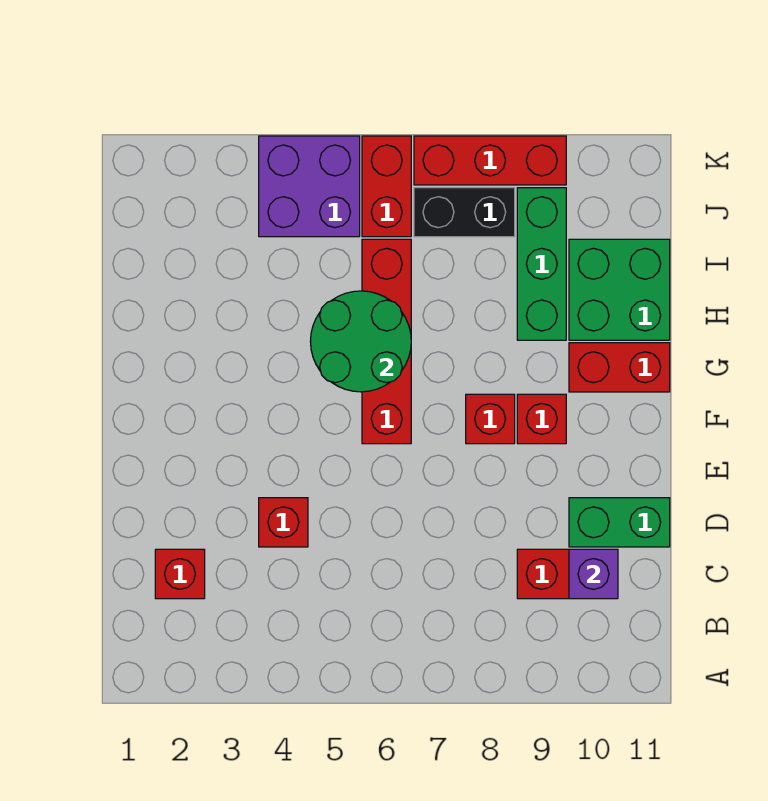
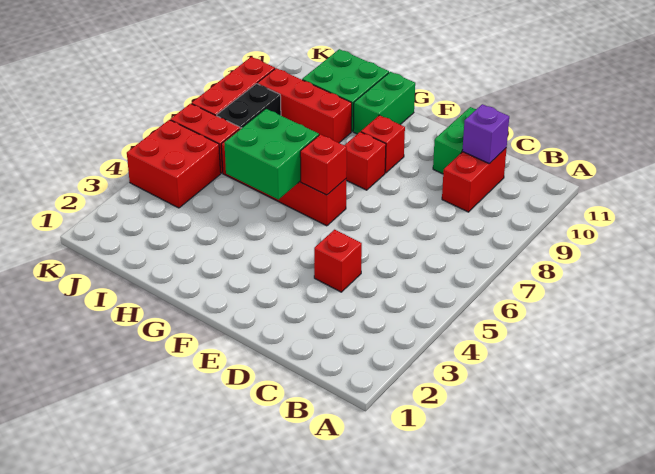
red 1x1 brick [155,549,205,599] -> red 1x1 brick moved to [300,134,347,195]
green 2x2 round brick [310,291,411,392] -> green 2x2 brick [224,109,319,200]
red 1x2 brick [569,343,670,392] -> green 1x2 brick [353,72,415,134]
green 1x3 brick [517,188,566,340] -> red 1x3 brick [257,68,352,143]
purple 2x2 brick [259,136,360,237] -> red 2x2 brick [127,120,221,208]

